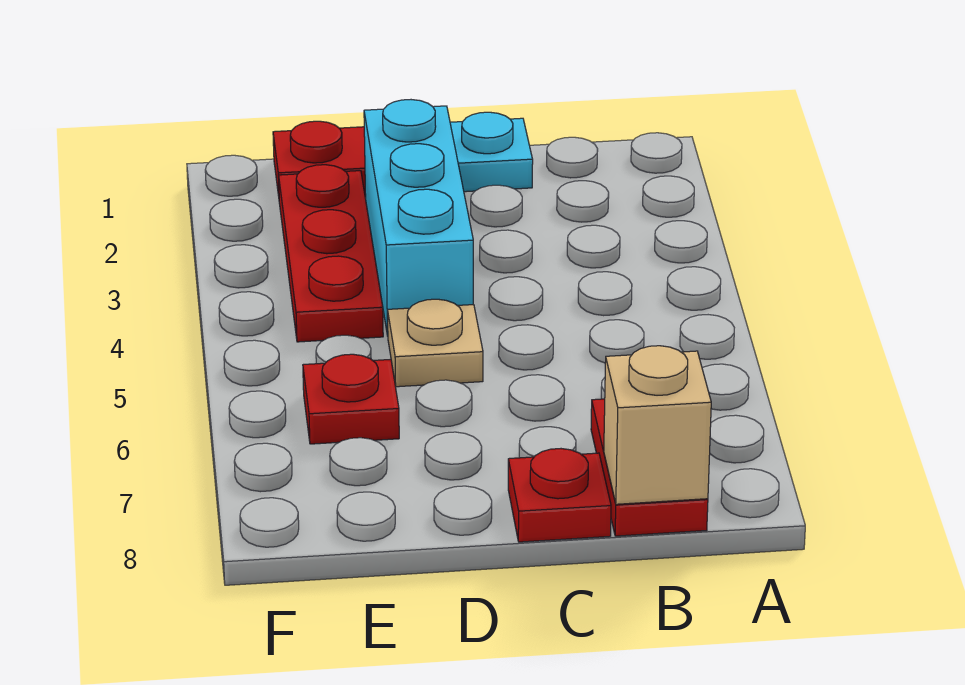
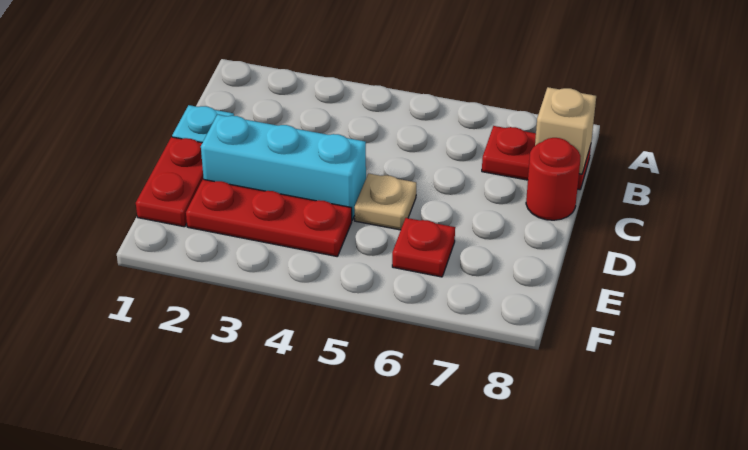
red 1x1 plate [508,449,611,542] -> red 1x1 round brick [526,138,581,220]

